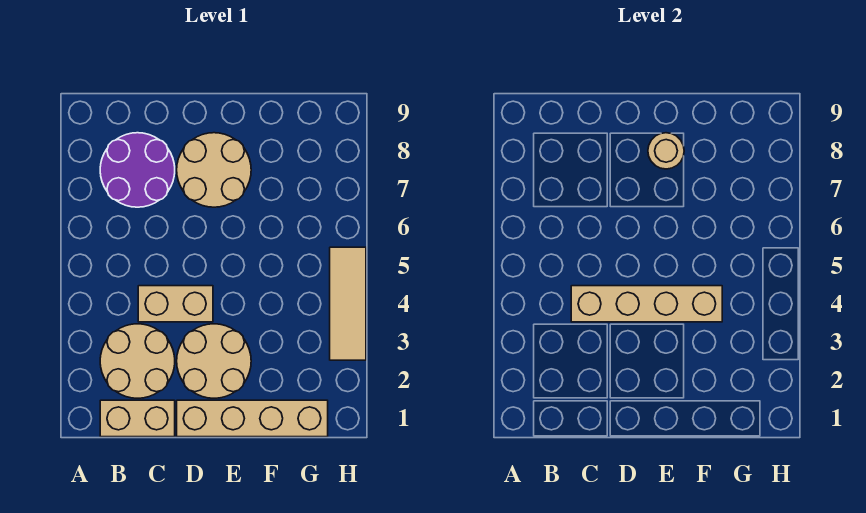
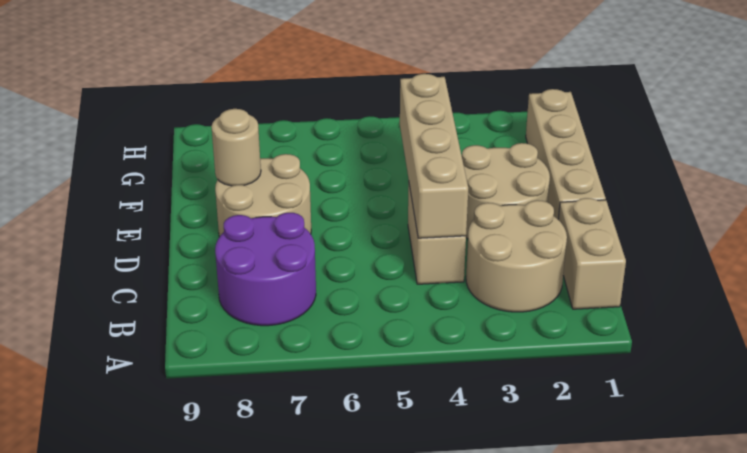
tan 1x3 tile [330,247,366,360] -> none

